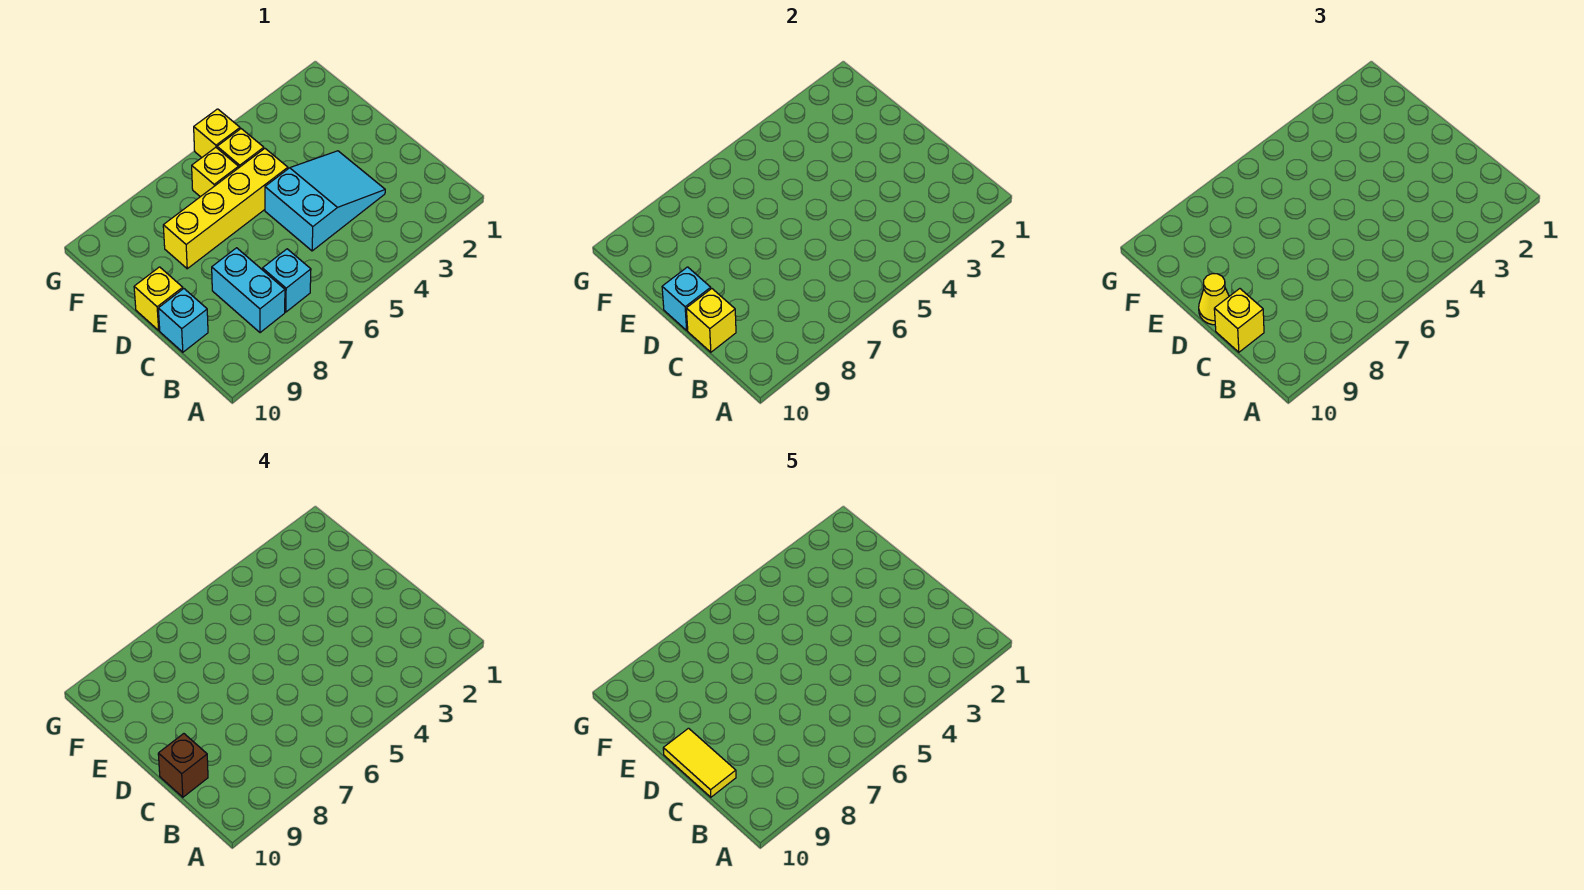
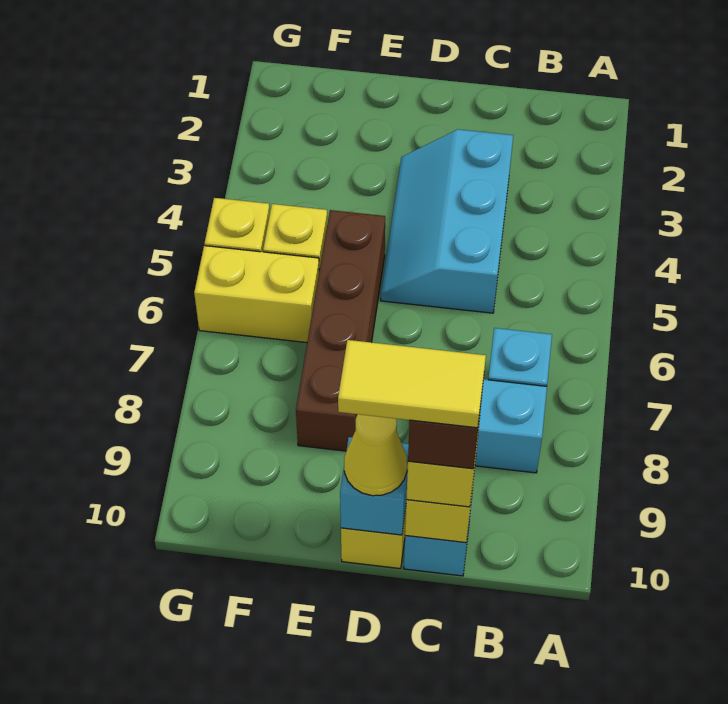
cyan 2x3 slope [265,151,385,251] -> cyan 2x3 slope turned to [381,129,513,313]
yellow 1x4 brick [163,149,288,269] -> brown 1x4 brick [296,210,385,451]
yellow 1x1 brick [192,147,239,197] -> yellow 1x2 brick [194,246,319,343]

